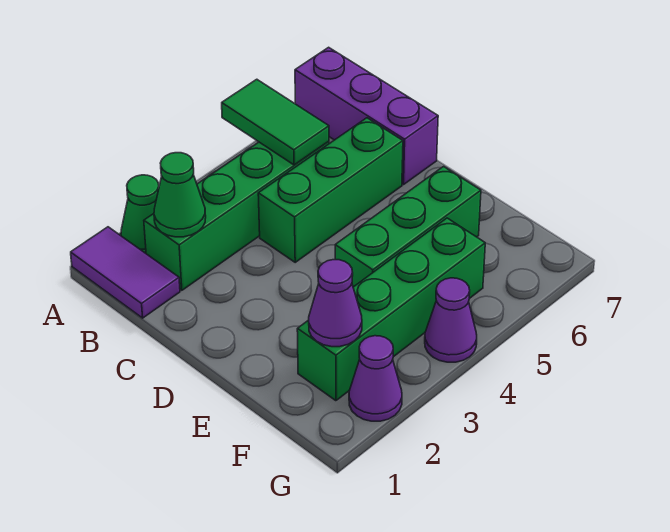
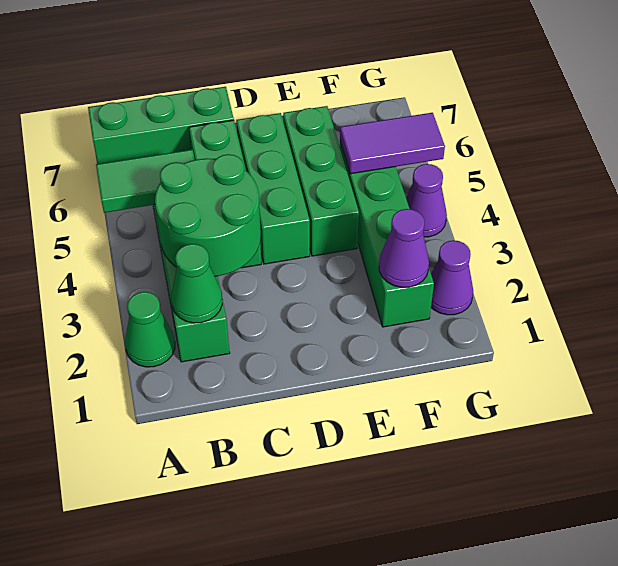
purple 1x2 tile [71,227,180,318] -> purple 1x2 tile moved to [340,113,445,174]
purple 1x3 brick [295,47,438,185] -> green 1x3 brick [88,87,234,164]
none -> green 2x2 round brick [155,154,261,276]
none -> green 1x3 brick [236,113,310,264]

